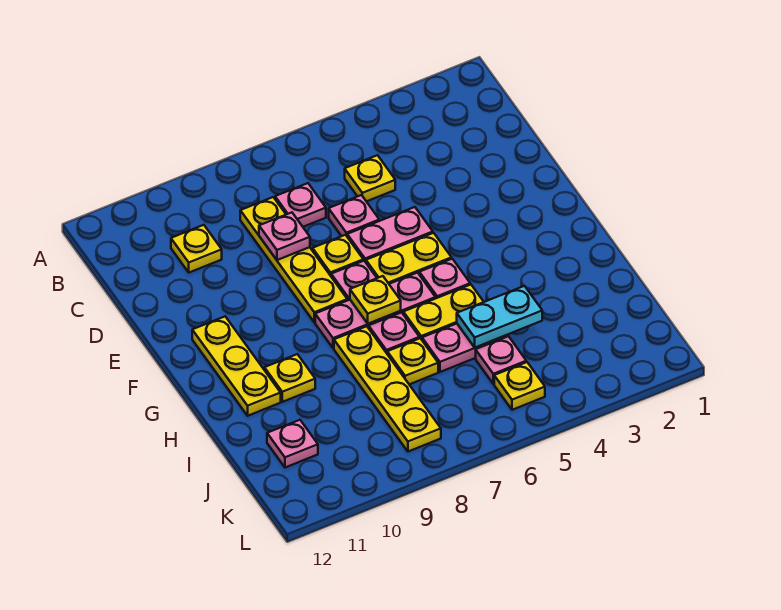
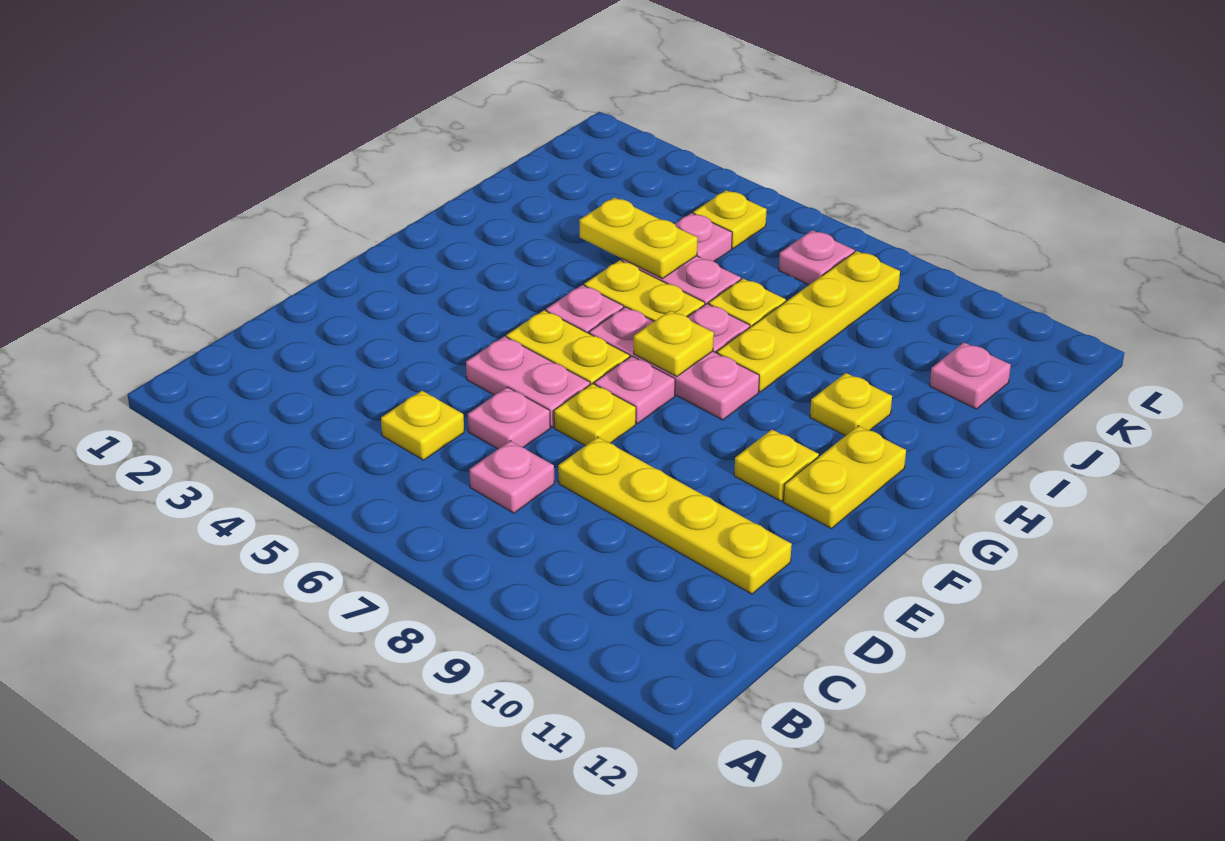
yellow 1x4 plate [240,197,347,322] -> yellow 1x4 plate turned to [558,437,792,594]
yellow 1x1 plate [171,225,222,273] -> yellow 1x1 plate moved to [734,430,819,501]
pink 1x1 plate [259,212,310,260] -> pink 1x1 plate moved to [779,230,855,285]
yellow 1x3 plate [192,317,281,416] -> yellow 1x2 plate [783,426,906,528]
cyan 1x2 plate [457,286,542,348] -> yellow 1x2 plate [579,198,697,279]

